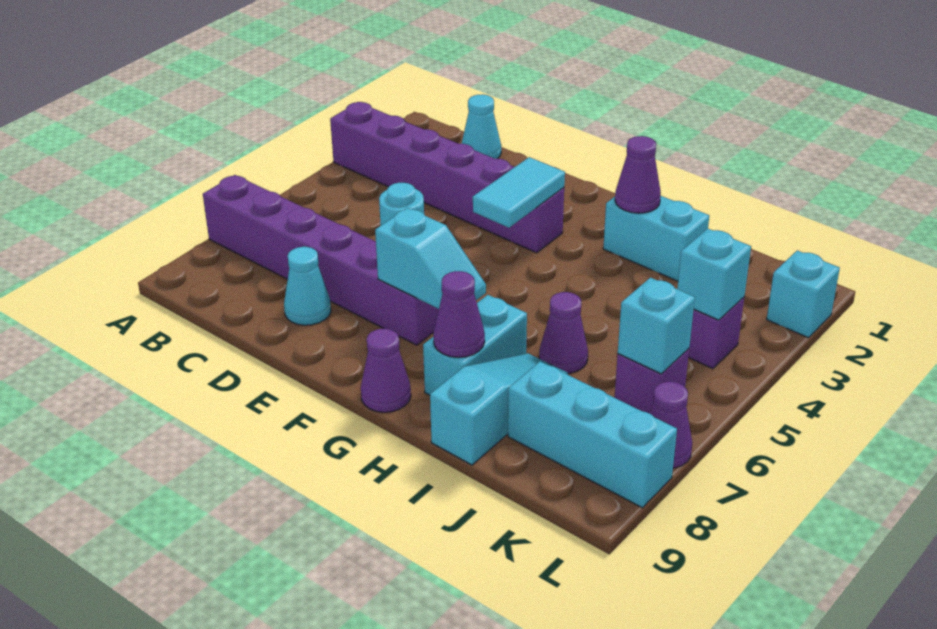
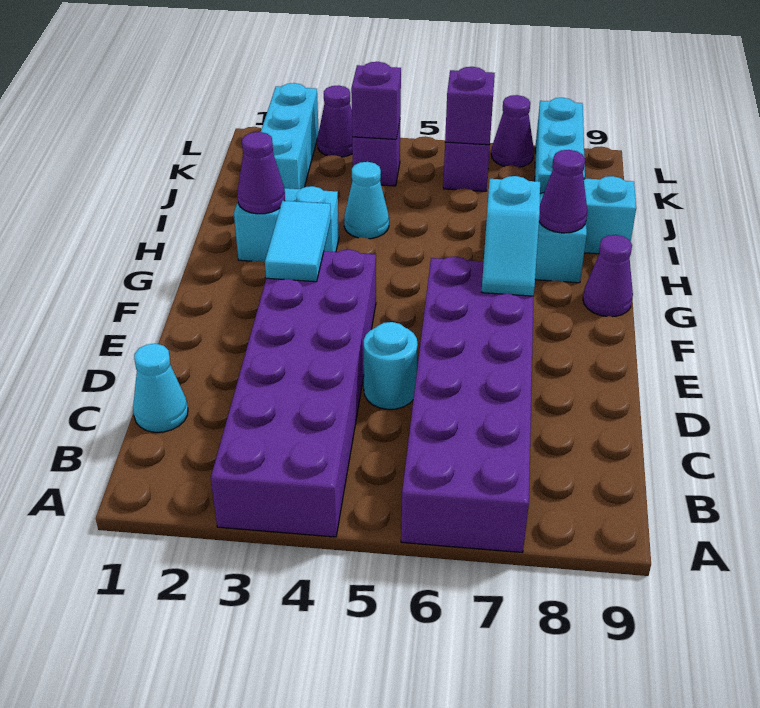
purple 1x6 brick [330,102,564,253] -> purple 2x6 brick [211,250,376,537]
purple 1x6 brick [203,175,439,345] -> purple 2x6 brick [401,256,534,552]
cyan 1x1 cone [284,247,331,325] -> cyan 1x1 cone moved to [344,162,389,239]
cyan 1x2 tile [473,157,565,228] -> cyan 1x2 tile turned to [265,201,331,282]
cyan 1x2 slope [375,208,486,309] -> cyan 1x2 slope turned to [482,176,540,296]
cyan 1x2 brick [603,196,709,281] -> cyan 1x2 brick turned to [234,186,339,262]
purple 1x1 cone [539,292,588,373] -> purple 1x1 cone moved to [318,86,353,157]
cyan 1x1 brick [677,229,751,320] -> purple 1x1 brick [351,62,401,139]
cyan 1x1 brick [618,278,695,374] -> purple 1x1 brick [445,67,495,145]
cyan 1x1 brick [767,251,840,338] -> cyan 1x3 brick [261,83,319,189]

